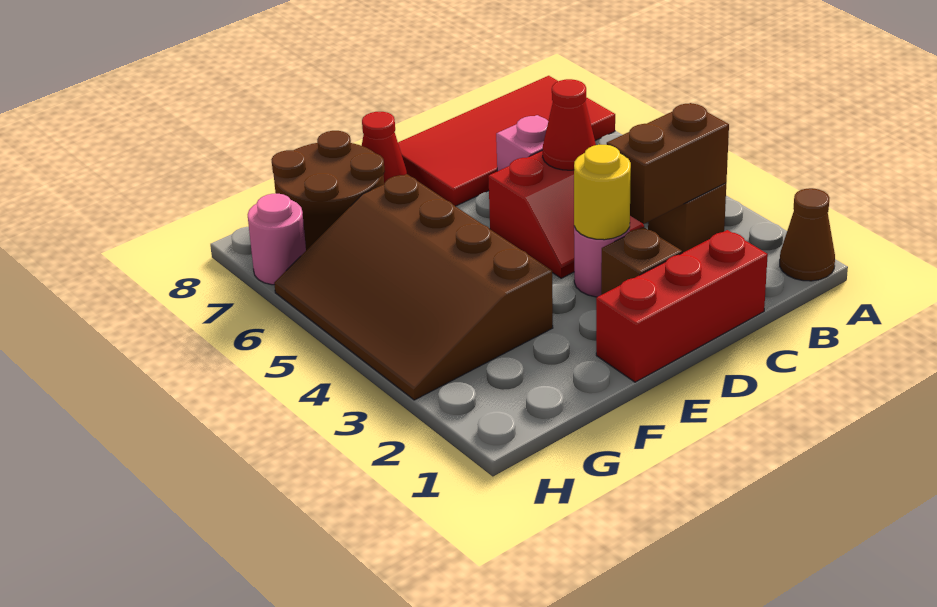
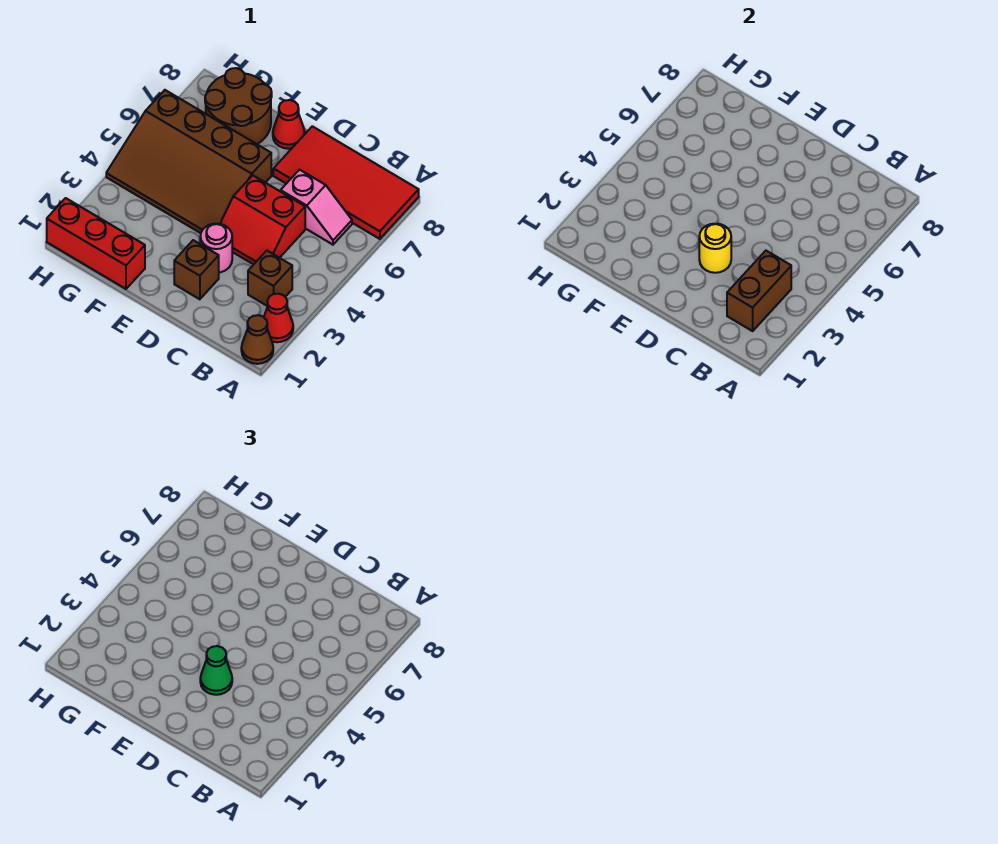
brown 1x2 brick [607,103,729,224] -> brown 1x2 brick turned to [727,251,791,331]
red 1x3 brick [596,230,768,382] -> red 1x3 brick moved to [47,198,145,289]
red 1x1 cone [543,79,596,170] -> red 1x1 cone moved to [264,294,293,342]
none -> green 1x1 cone [200,646,232,695]
brown 3x4 slope [274,174,553,400] -> brown 3x4 slope turned to [106,90,271,233]
pink 1x1 round brick [248,194,306,285] -> none

